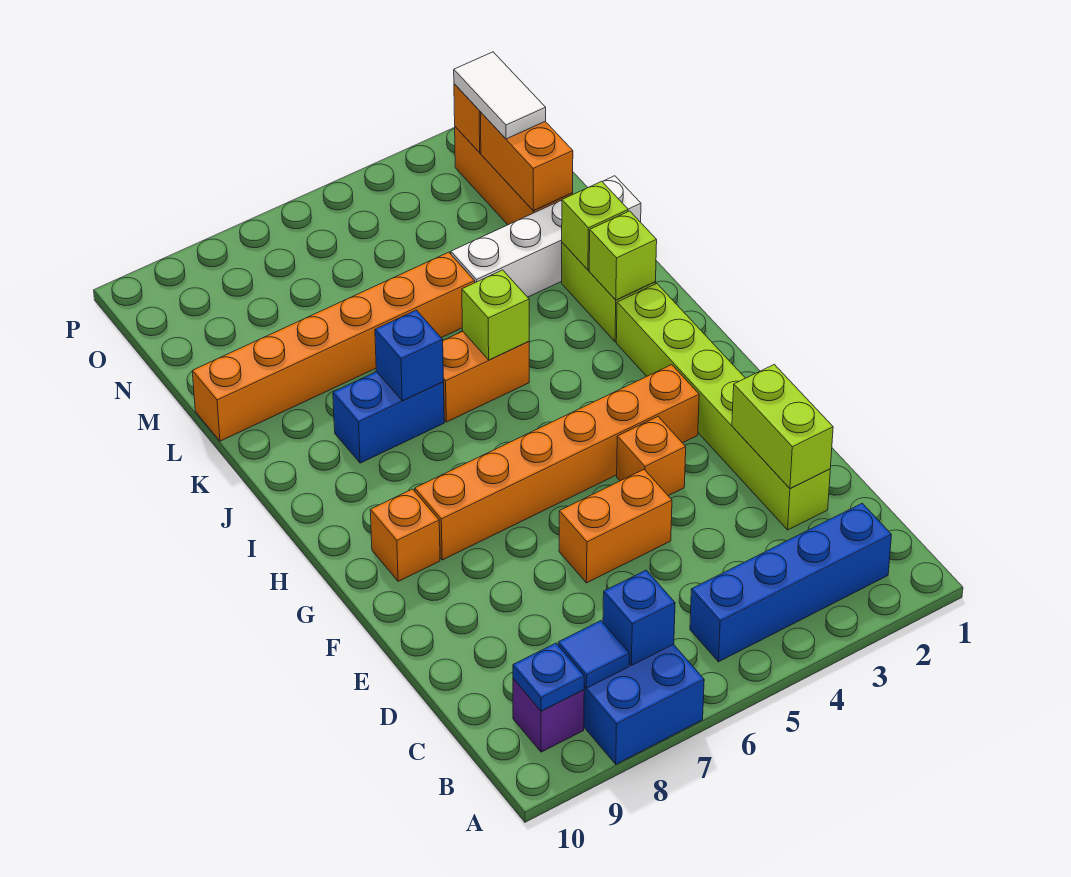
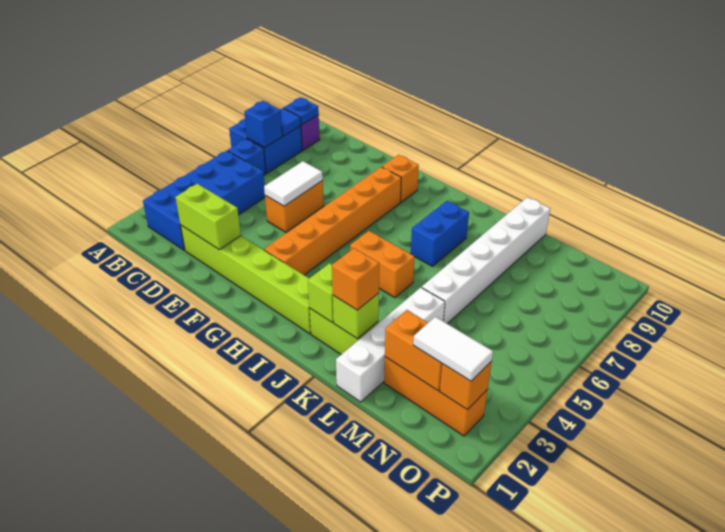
blue 1x4 brick [690,503,891,662] -> blue 2x4 brick [143,151,265,250]
none -> white 1x2 tile [264,161,323,206]
orange 1x1 brick [617,417,686,496] -> orange 1x1 brick moved to [332,248,379,310]
orange 1x2 brick [443,331,529,422] -> orange 1x2 brick turned to [350,231,415,298]
lime 1x1 brick [462,270,529,360] -> none
blue 1x1 brick [375,310,444,401] -> blue 1x1 brick moved to [228,139,266,175]
orange 1x6 brick [192,252,475,441] -> white 1x6 brick [422,197,550,324]

